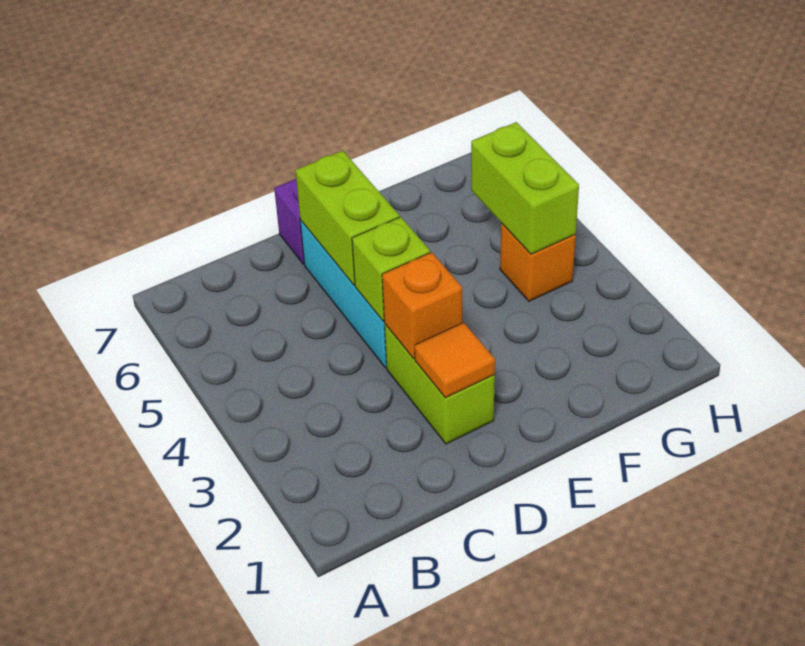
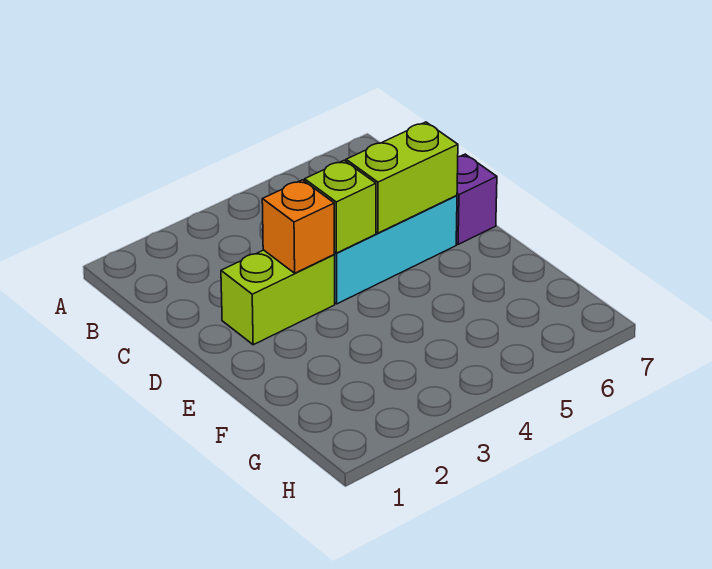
orange 1x1 tile [415,322,495,398] -> none
orange 1x1 brick [500,223,576,301] -> none
lime 1x2 brick [471,122,579,254] -> none

